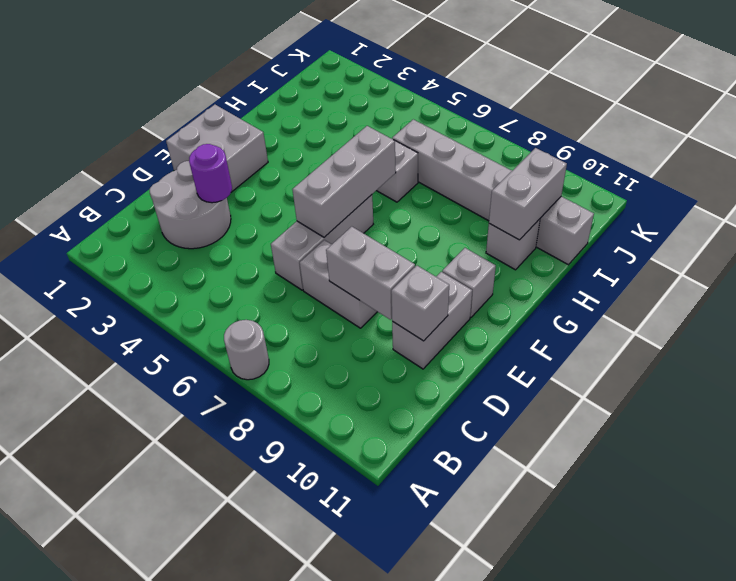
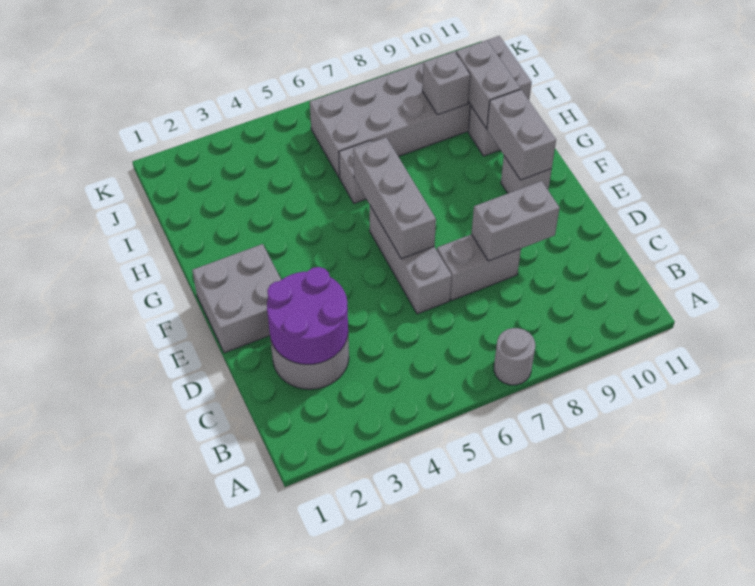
purple 1x1 round brick [189,144,232,203] -> purple 2x2 round brick [267,267,348,364]
grey 1x2 brick [392,272,472,369] -> grey 1x2 brick moved to [487,89,556,180]
grey 1x1 brick [391,266,449,341] -> grey 1x1 brick moved to [422,51,470,115]
grey 1x6 brick [392,119,594,265] -> grey 2x6 brick [310,36,532,178]

